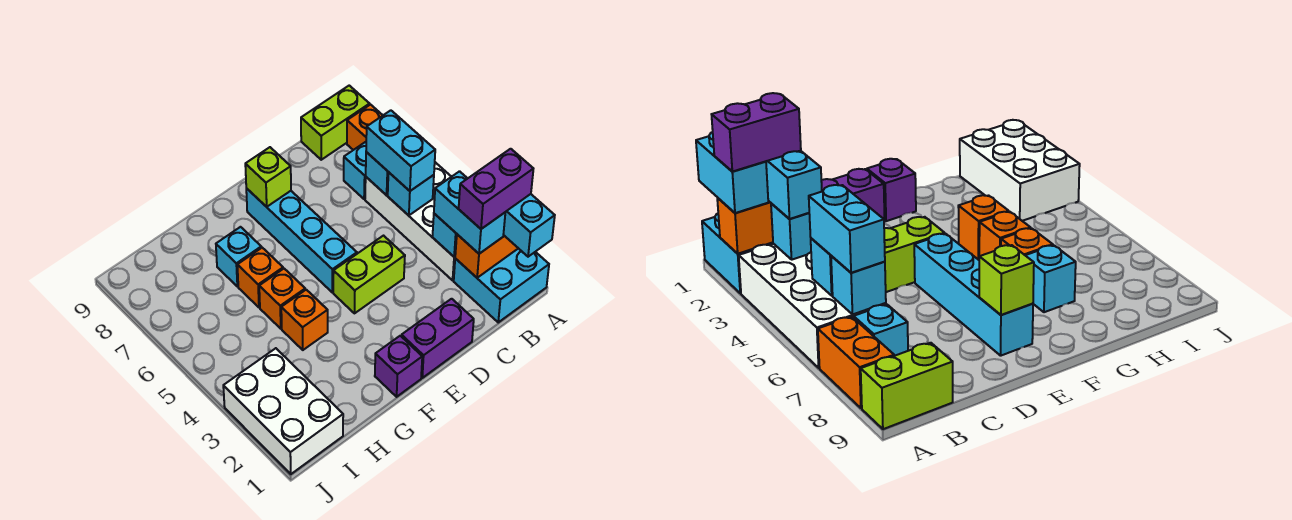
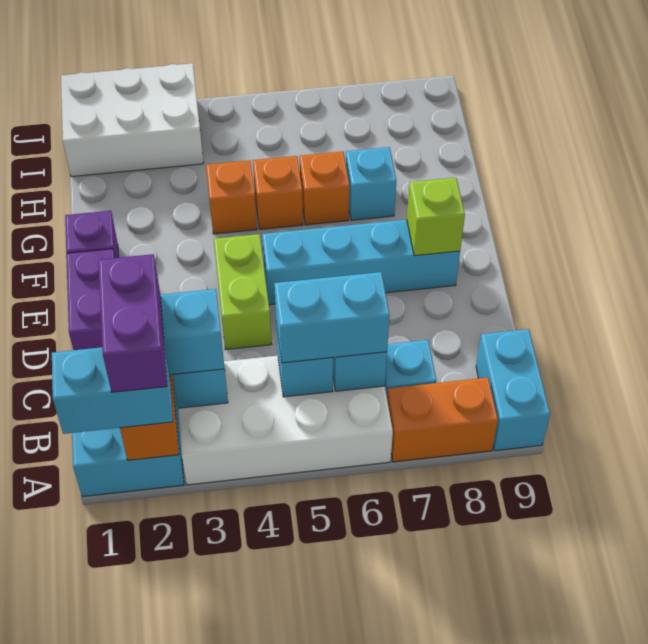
lime 1x2 brick [301,86,370,160] -> cyan 1x2 brick [476,329,550,451]

